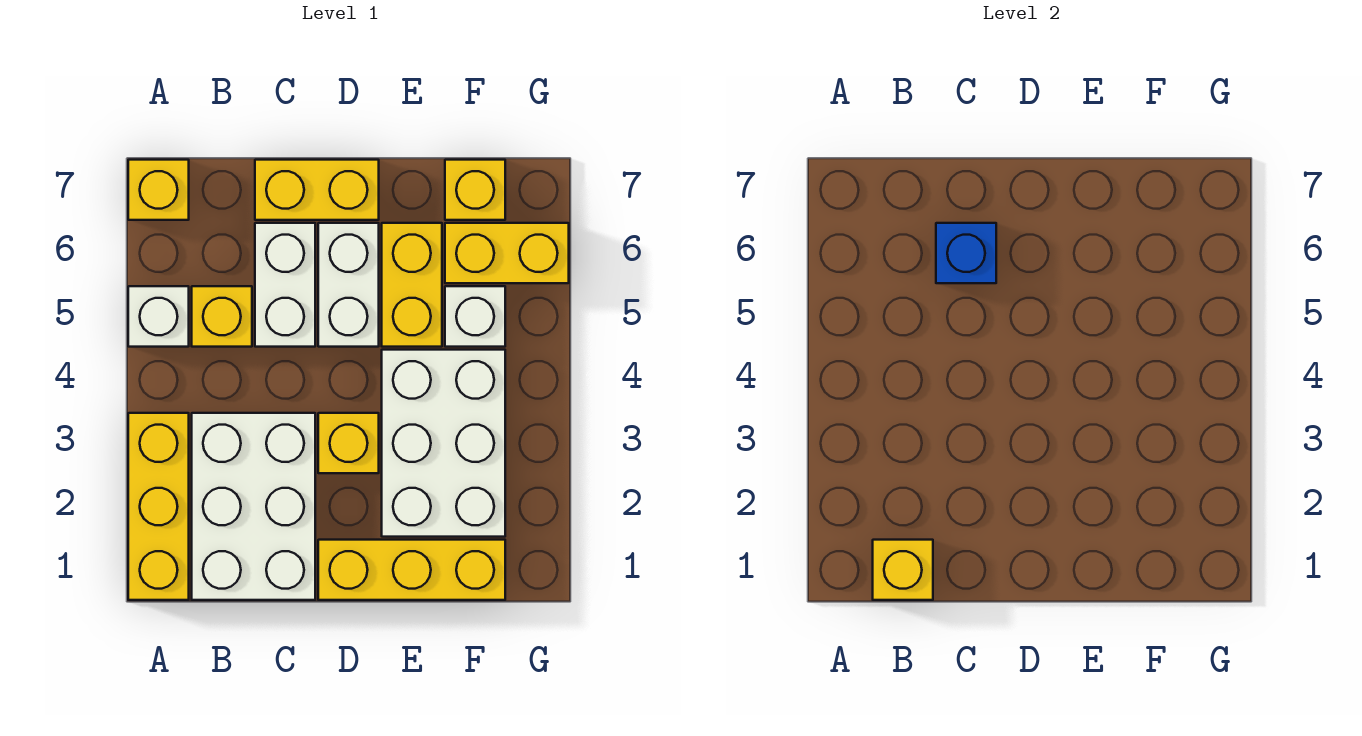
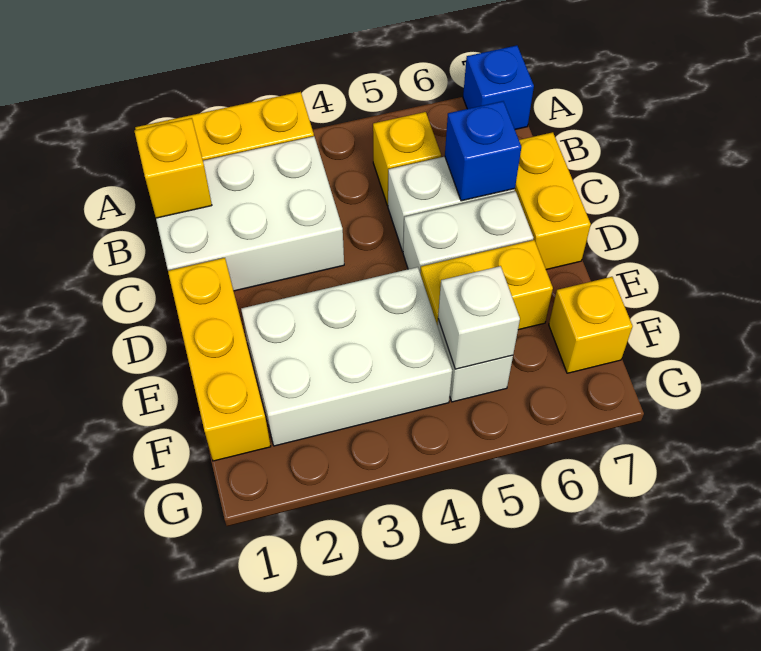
white 1x1 brick [128,286,189,347] -> white 1x1 brick moved to [438,266,520,369]
yellow 1x1 brick [128,160,189,220] -> blue 1x1 brick [463,45,534,129]
yellow 1x1 brick [318,413,379,473] -> none
yellow 1x2 brick [445,223,569,283] -> none

